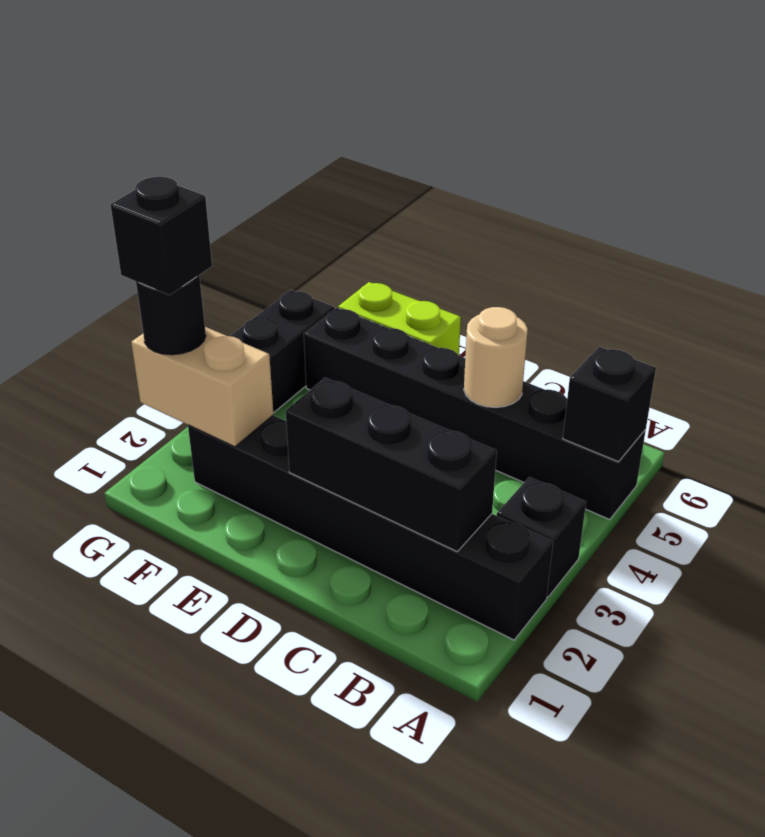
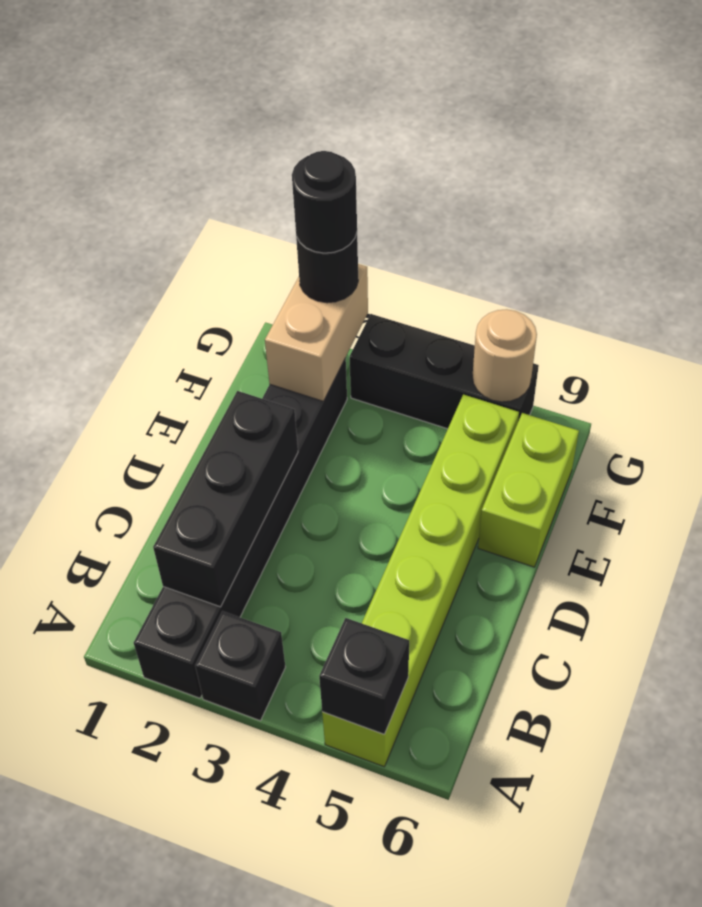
black 1x6 brick [304,308,646,520] -> lime 1x6 brick [322,394,519,767]
tan 1x1 round brick [464,307,528,407] -> tan 1x1 round brick moved to [472,309,537,402]
black 1x1 brick [111,177,212,295] -> black 1x1 round brick [292,151,357,253]

